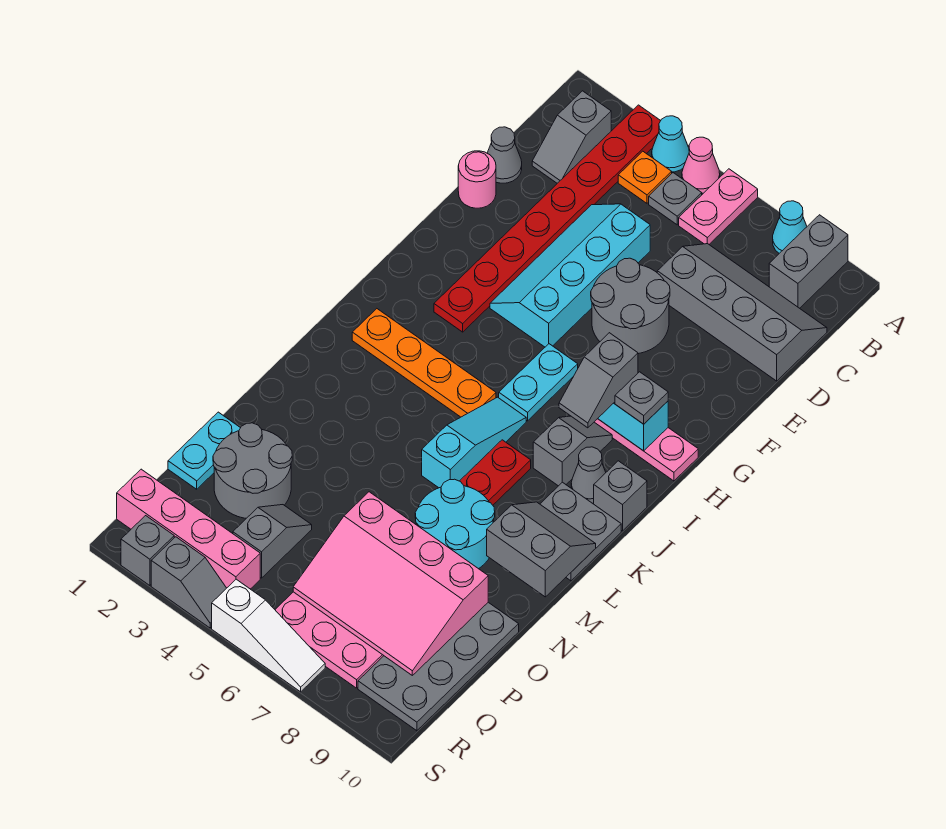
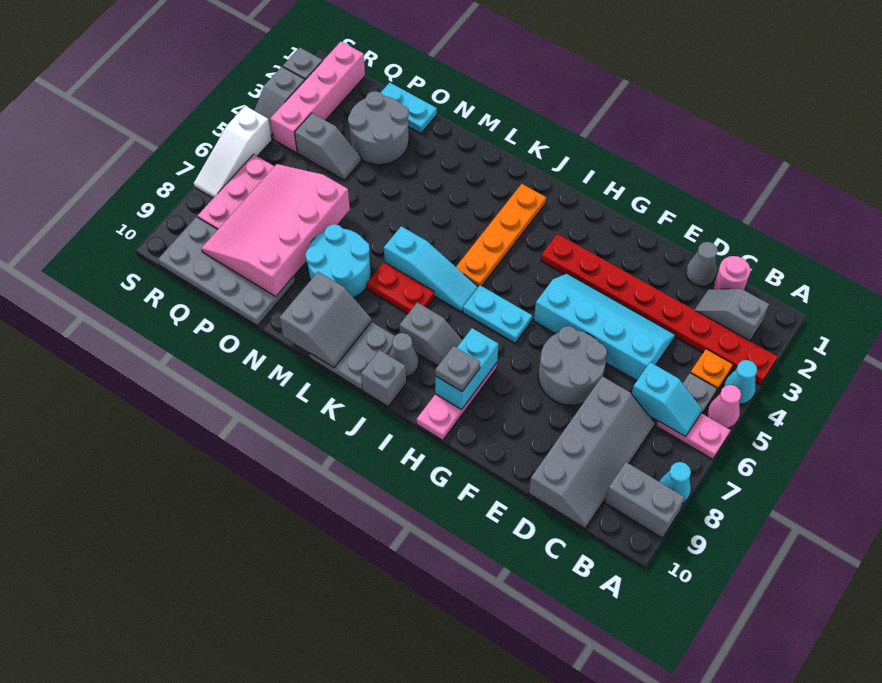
none -> cyan 1x2 slope [631,362,702,437]
pink 1x1 round brick [458,151,496,208] -> pink 1x1 round brick moved to [713,256,750,290]
grey 1x2 slope [559,333,638,428] -> none

